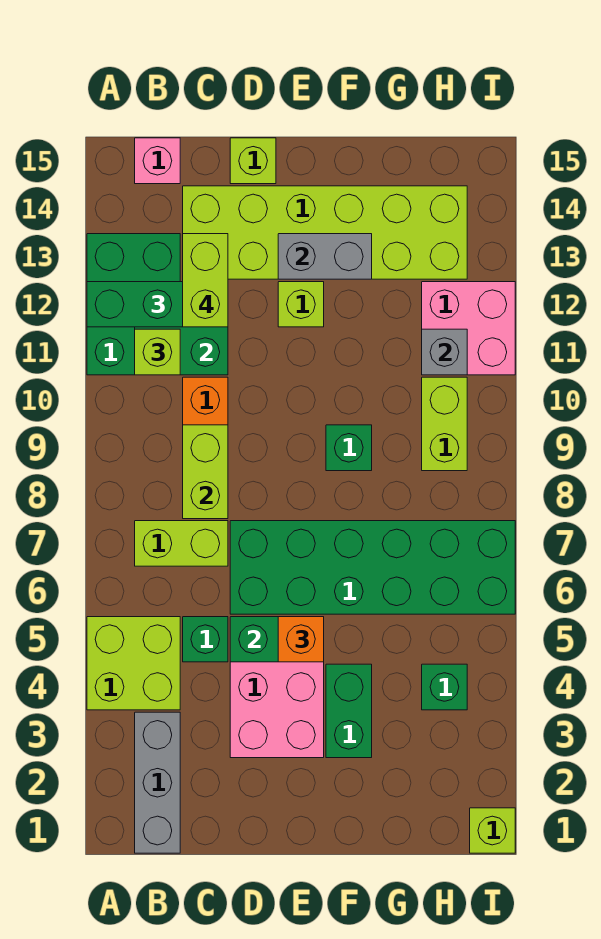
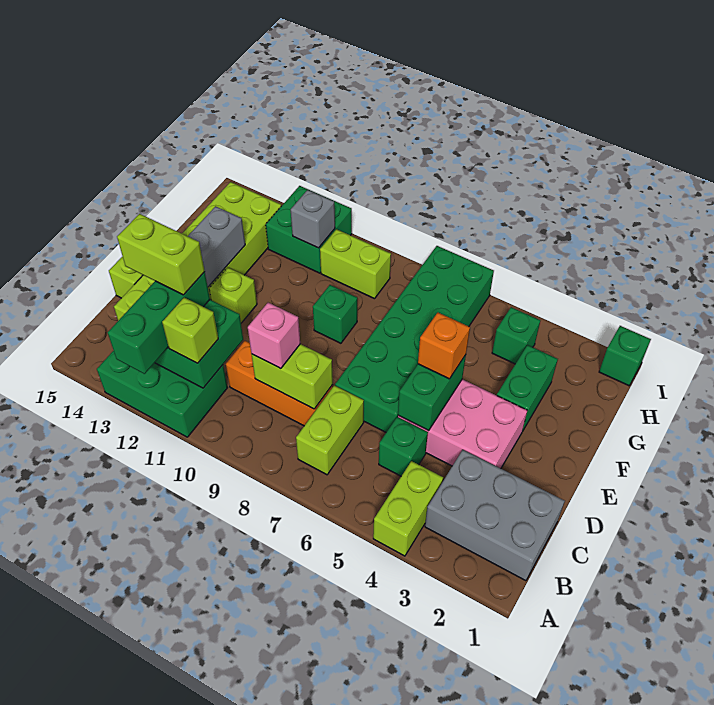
lime 2x2 brick [87,617,180,710] -> lime 1x2 brick [373,461,443,556]
grey 1x3 brick [135,712,180,853] -> grey 2x3 brick [425,450,565,581]
pink 1x1 brick [135,138,180,184] -> pink 1x1 brick moved to [248,303,300,369]
green 1x2 brick [326,664,372,758] -> green 1x2 brick turned to [497,345,558,431]
pink 2x2 brick [422,282,515,375] -> green 2x2 brick [266,186,352,273]
lime 1x1 brick [470,808,515,853] -> green 1x1 brick [599,326,651,386]

